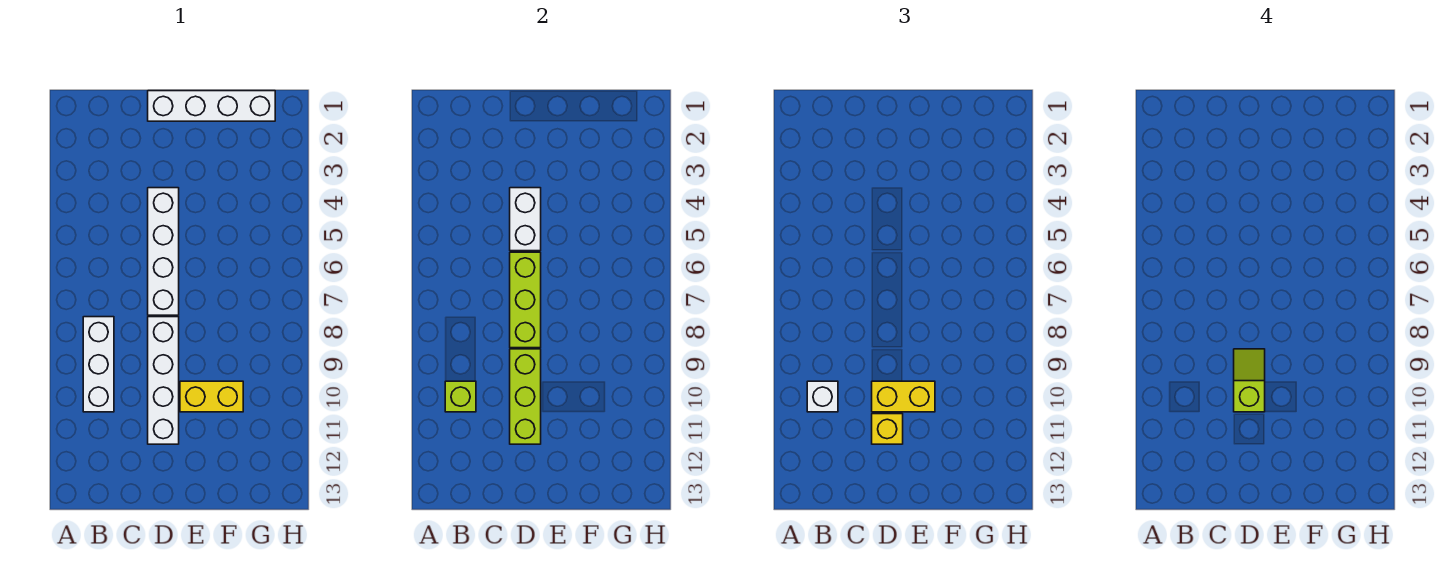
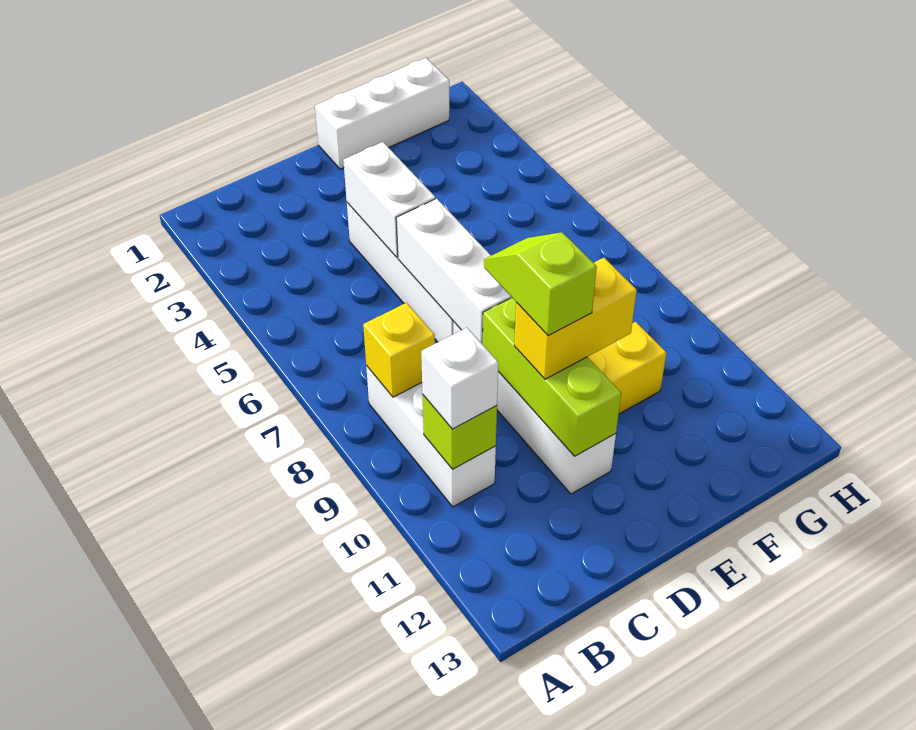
white 1x4 brick [148,91,275,121] -> white 1x3 brick [315,58,449,169]
lime 1x3 brick [510,252,541,348] -> white 1x3 brick [396,199,512,345]
yellow 1x1 brick [872,414,903,444] -> yellow 1x1 brick moved to [363,303,435,397]

